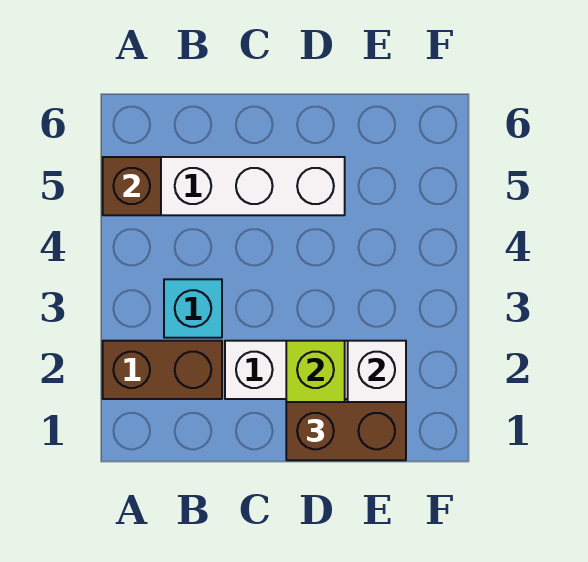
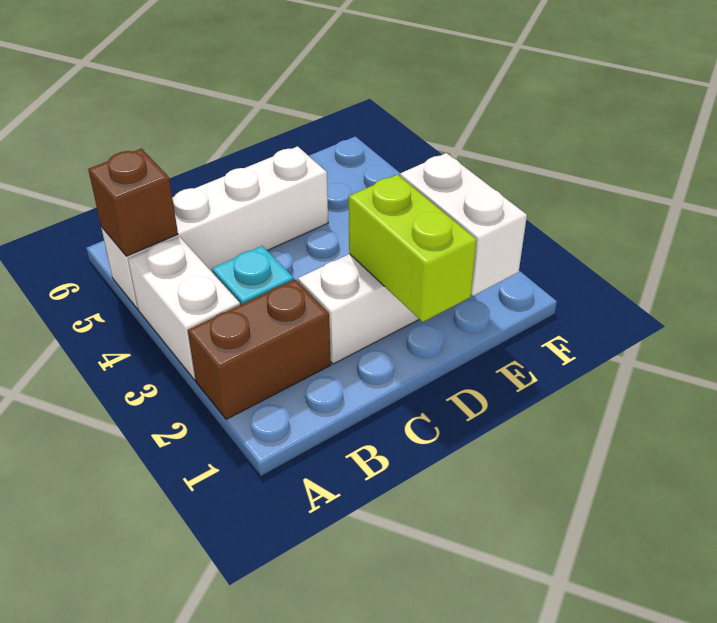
none -> white 1x2 brick [128,237,240,380]
brown 1x2 brick [286,402,406,460] -> none

